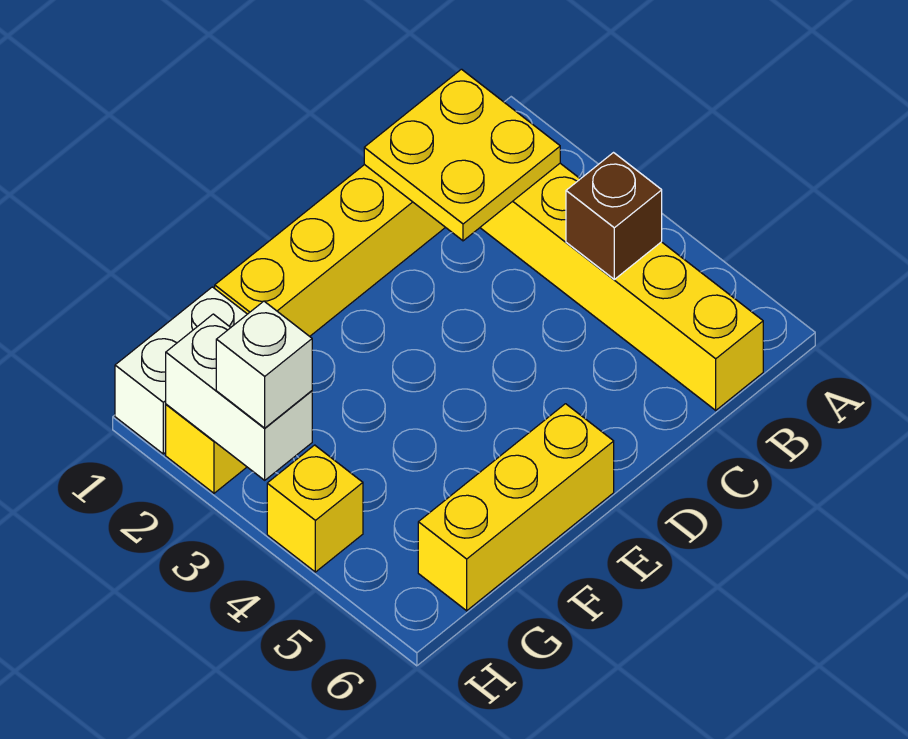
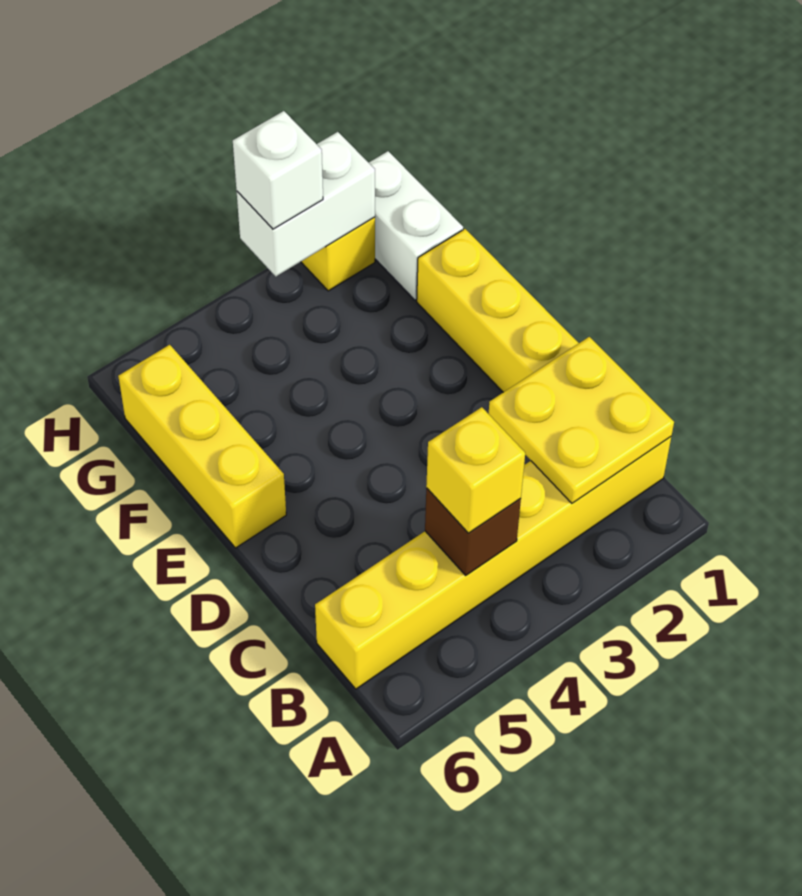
yellow 1x1 brick [267,445,363,572] -> yellow 1x1 brick moved to [426,407,525,533]

